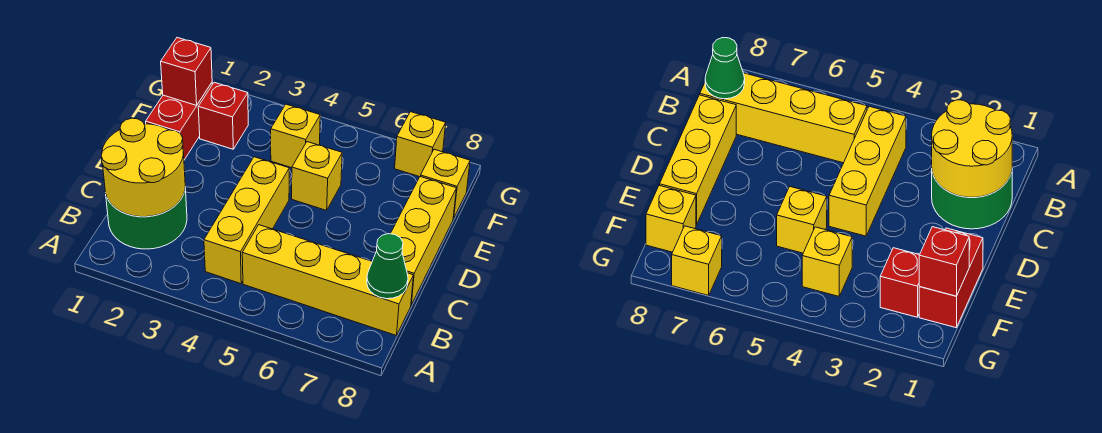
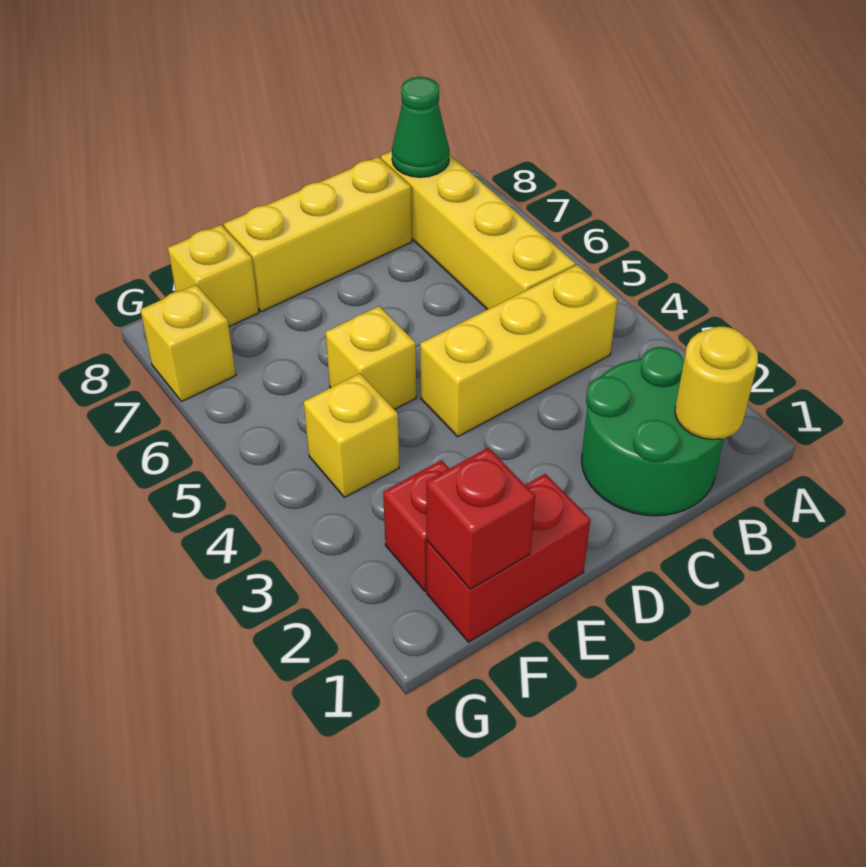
yellow 2x2 round brick [101,118,185,217] -> yellow 1x1 round brick [675,327,758,440]

